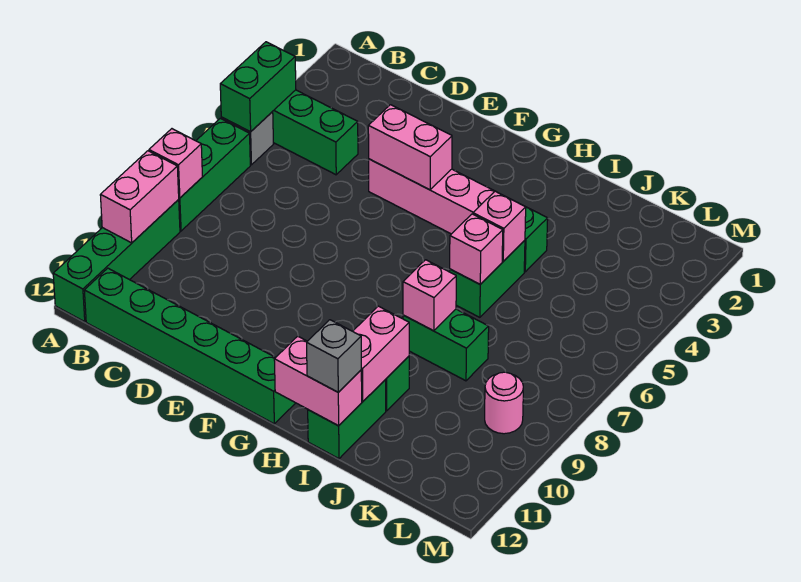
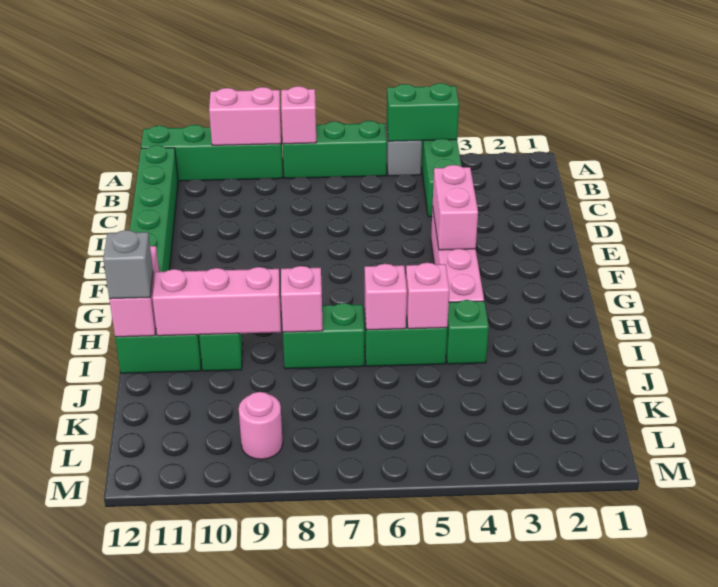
green 1x2 brick [403,309,489,381] -> green 1x2 brick turned to [283,303,364,369]
pink 1x2 brick [353,306,409,402] -> pink 1x3 brick [152,267,281,336]

